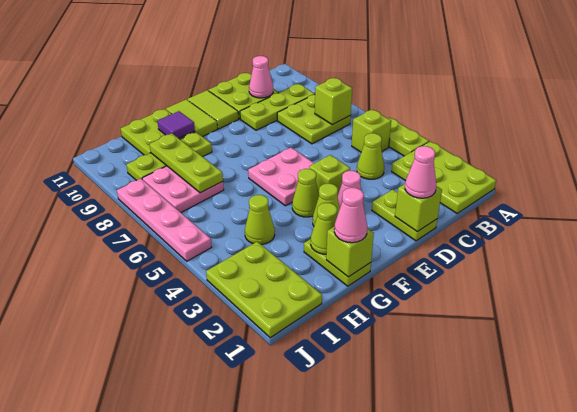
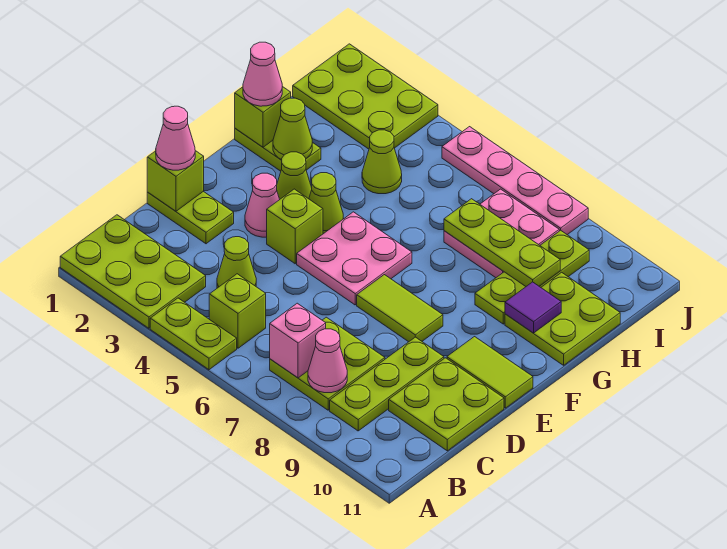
lime 1x1 brick [315,78,352,125] -> pink 1x1 brick [270,303,326,378]
pink 1x1 cone [249,56,273,98] -> pink 1x1 cone moved to [308,329,347,393]
lime 1x2 tile [166,99,218,137] -> lime 1x2 tile moved to [357,275,443,342]

